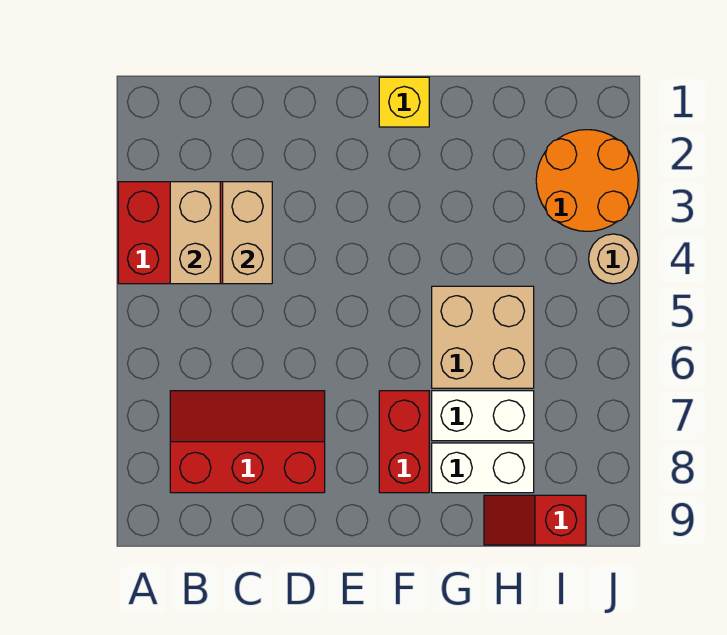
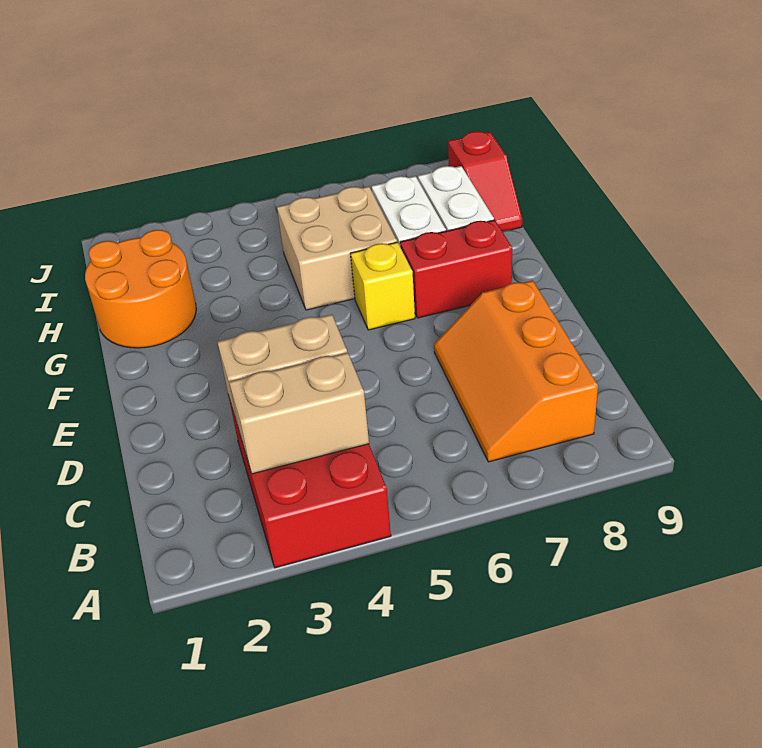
red 2x3 slope [170,391,325,493] -> orange 2x3 slope [434,280,598,462]
yellow 1x1 brick [379,77,429,127] -> yellow 1x1 brick moved to [350,242,415,330]
orange 2x2 round brick [536,130,638,231] -> orange 2x2 round brick moved to [85,230,196,348]
tan 1x1 round brick [589,234,638,284] -> none

